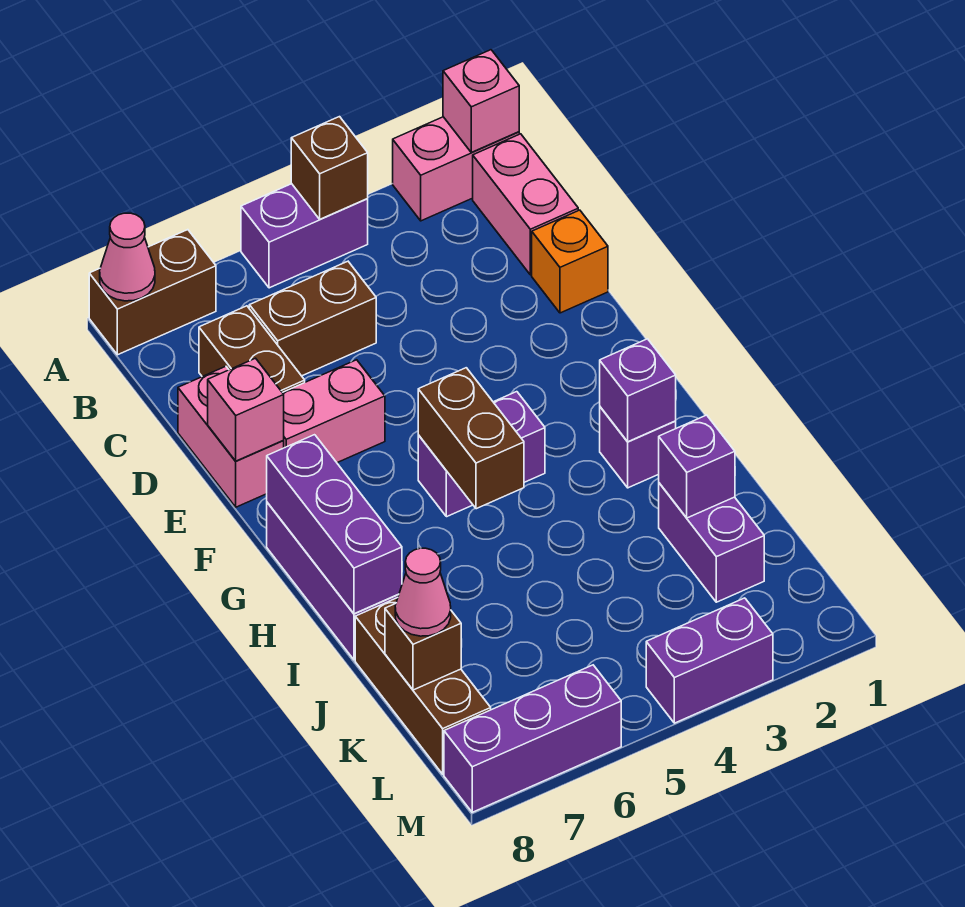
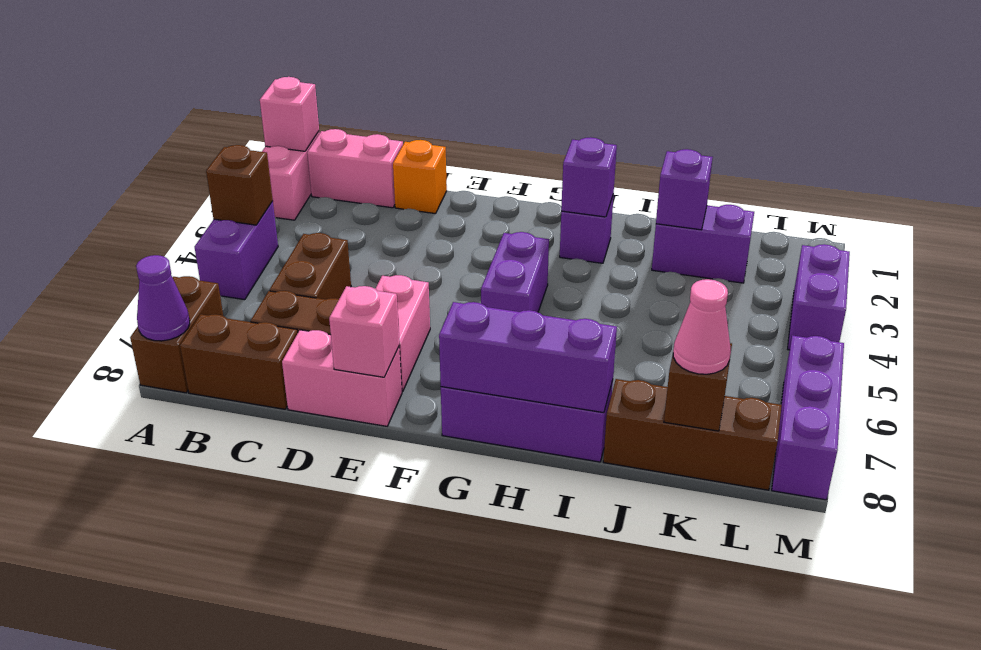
pink 1x1 cone [100,213,155,301] -> purple 1x1 cone [136,255,190,341]
brown 1x2 brick [418,368,524,509] -> brown 1x2 brick moved to [180,314,298,409]

